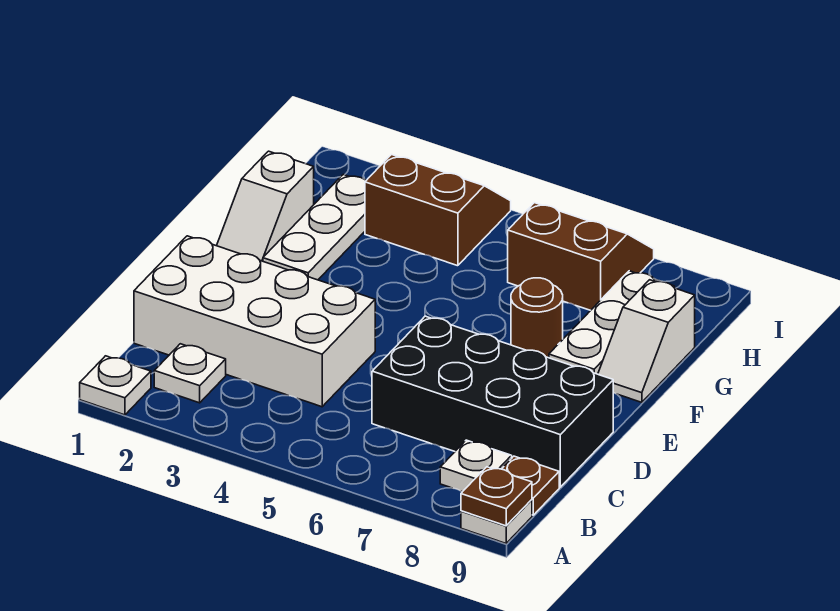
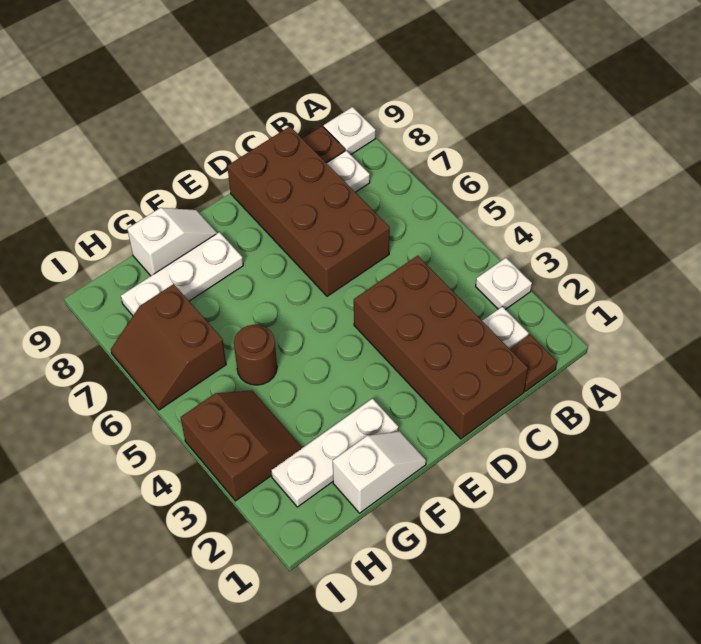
white 1x1 plate [80,356,151,415] -> white 1x1 plate moved to [476,258,532,310]
brown 1x1 plate [461,467,532,526] -> brown 1x1 plate moved to [510,335,557,391]
white 2x4 brick [134,236,375,407] -> brown 2x4 brick [354,256,528,439]
black 2x4 brick [372,316,613,487] -> brown 2x4 brick [227,126,390,296]
brown 1x1 round brick [511,278,563,358] -> brown 1x1 round brick moved to [234,325,277,385]
brown 2x2 slope [365,155,511,266] -> brown 2x2 slope turned to [181,390,302,501]

